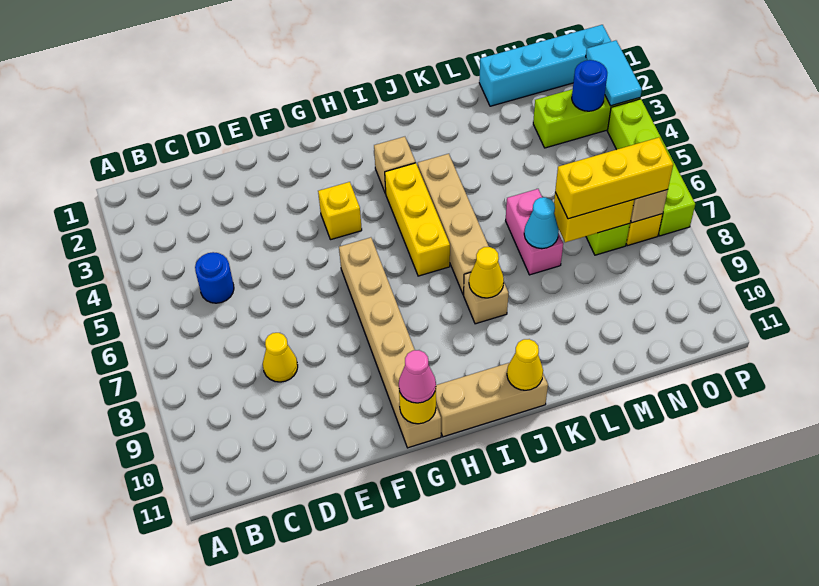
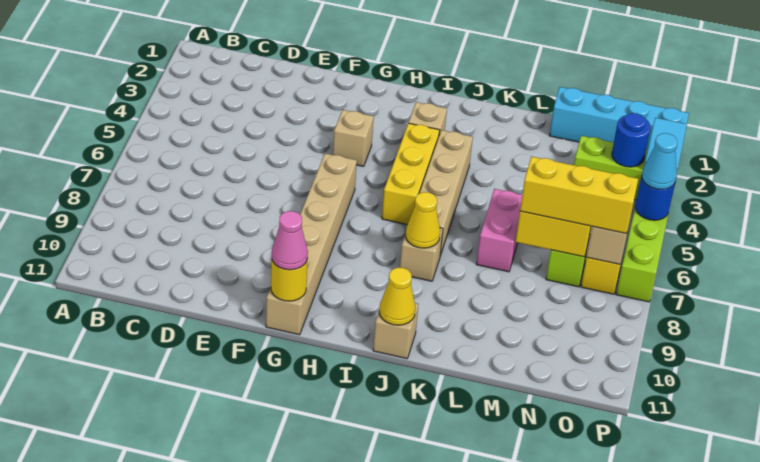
blue 1x1 round brick [195,252,234,303] -> blue 1x1 round brick moved to [636,176,675,220]
yellow 1x1 cone [263,333,298,382] -> none
yellow 1x1 brick [318,182,362,240] -> tan 1x1 brick [333,110,374,166]
tan 1x3 brick [436,363,548,437] -> tan 1x1 brick [373,303,418,359]
cyan 1x1 cone [524,197,559,249] -> cyan 1x1 cone moved to [642,133,677,189]

